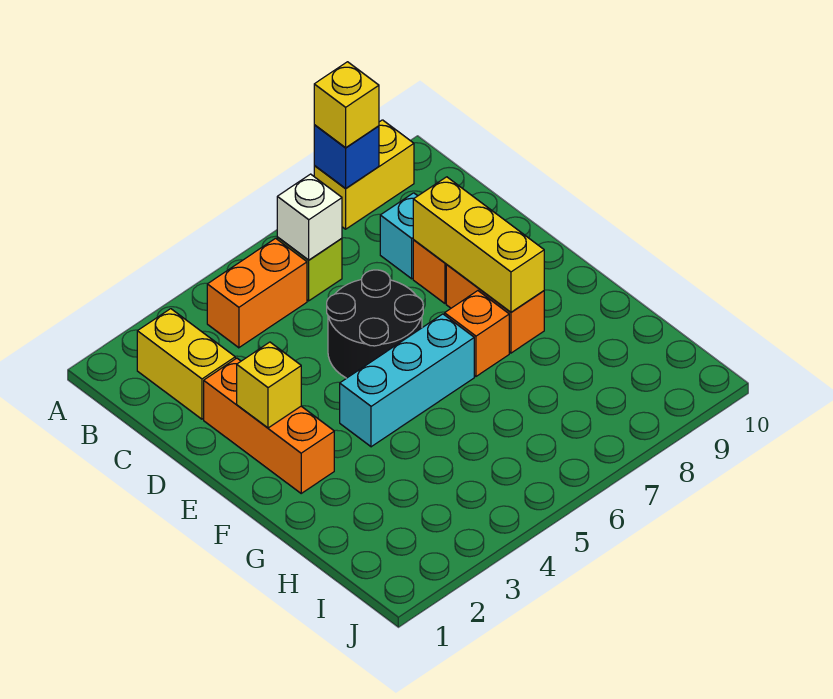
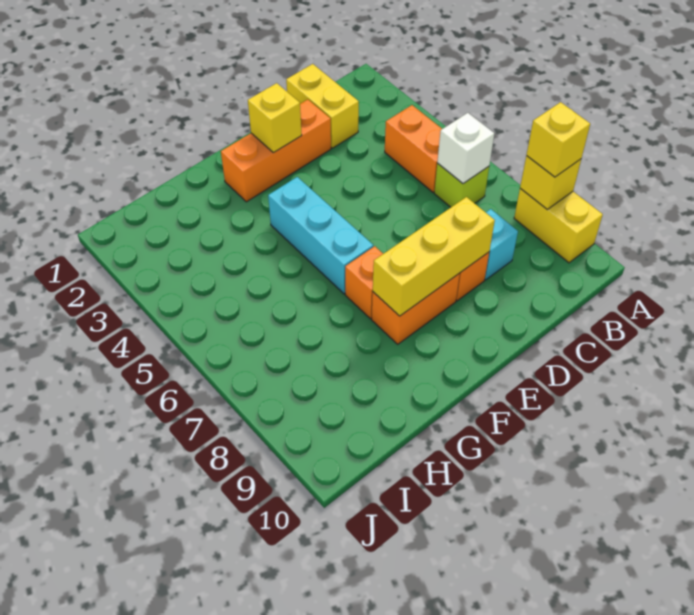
blue 1x1 brick [314,125,379,189] -> yellow 1x1 brick [520,156,581,209]
yellow 1x2 brick [137,309,235,419] -> yellow 1x2 brick turned to [286,64,359,148]
black 2x2 round brick [327,270,423,378] -> none

